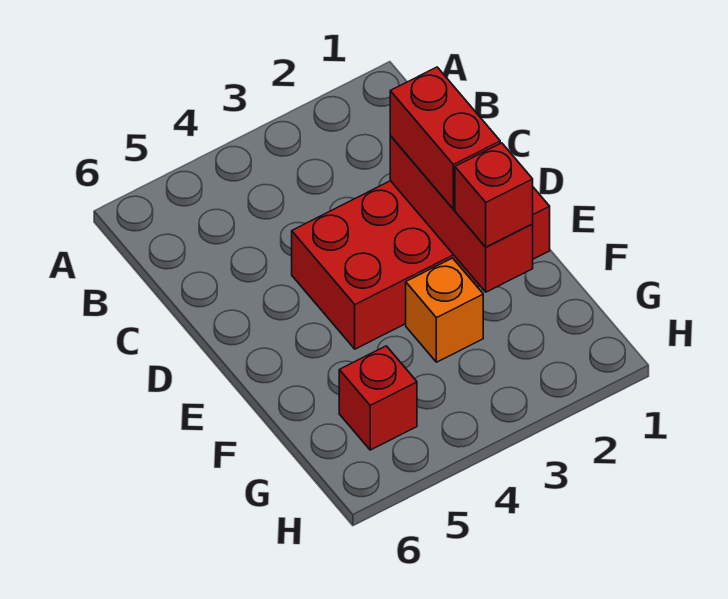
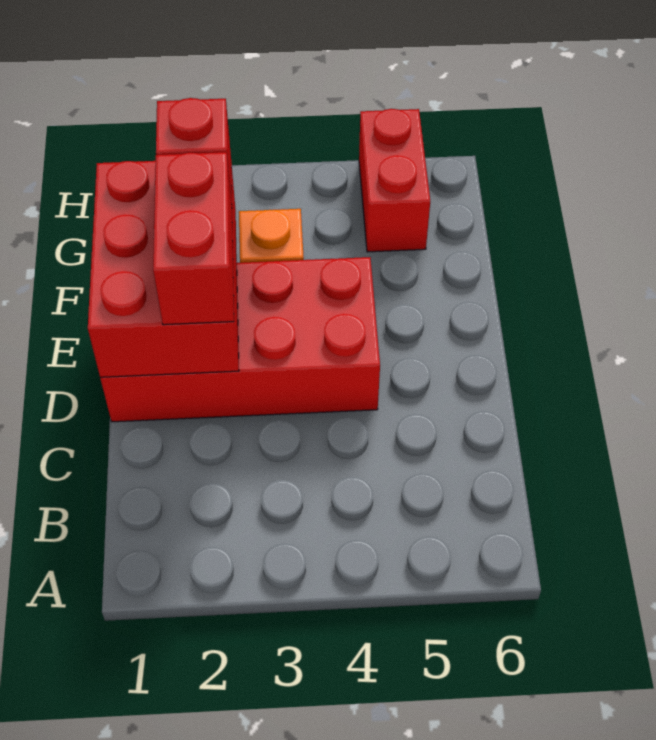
red 1x3 brick [390,136,533,292] -> red 2x3 brick [88,161,239,378]
red 1x1 brick [339,346,417,450] -> red 1x2 brick [359,109,430,252]

